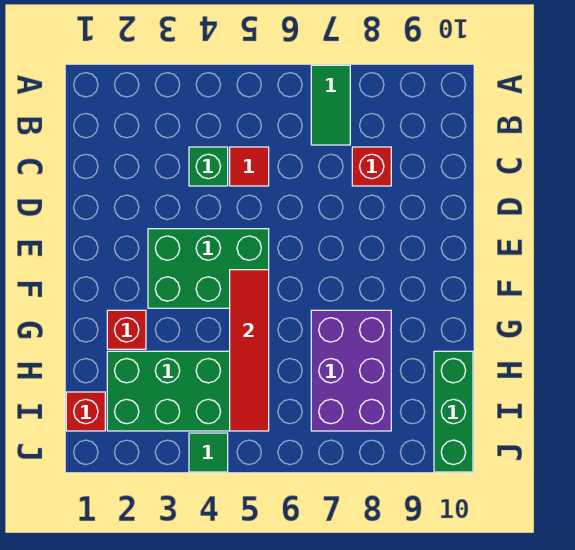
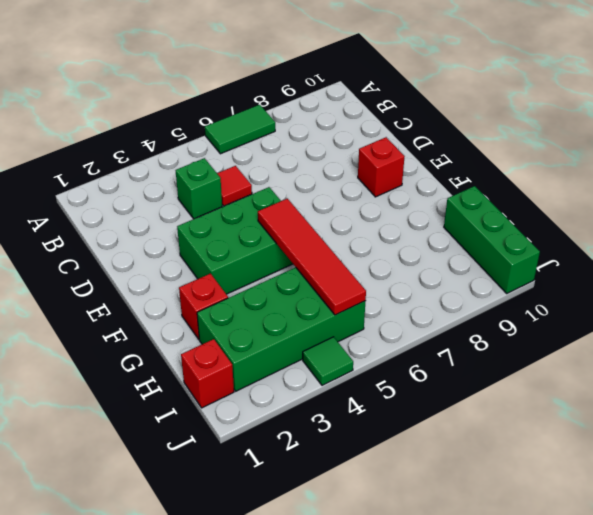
green 1x2 tile [311,65,350,145] -> green 1x2 tile turned to [205,105,275,154]
red 1x1 brick [352,147,391,186] -> red 1x1 brick moved to [358,137,405,197]
purple 2x3 brick [311,310,391,431] -> none

